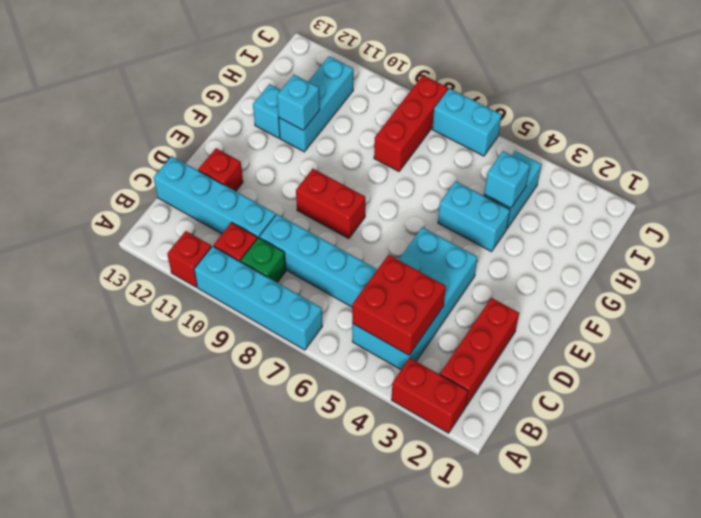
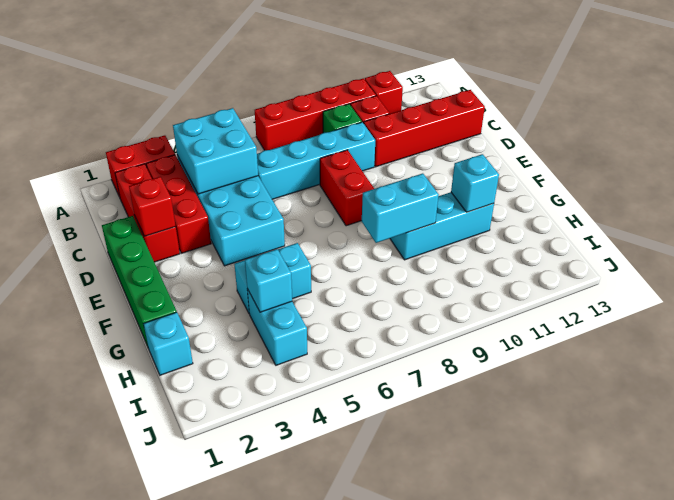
cyan 1x4 brick [194,246,322,350] -> red 1x4 brick [255,78,376,150]
red 2x2 brick [352,255,446,355] -> cyan 2x2 brick [173,108,258,194]
cyan 1x4 brick [154,156,276,238] -> red 1x4 brick [364,90,485,167]
none -> green 1x4 brick [102,216,177,346]
red 1x1 brick [198,148,243,191] -> red 1x1 brick moved to [129,177,176,236]
red 1x2 brick [296,169,365,239] -> red 1x2 brick turned to [320,150,374,226]
cyan 1x3 brick [279,56,353,152] -> cyan 1x3 brick turned to [390,192,494,260]
cyan 1x1 brick [253,84,280,138] -> cyan 1x1 brick moved to [144,312,193,375]
red 1x3 brick [374,75,448,171] -> red 1x3 brick moved to [146,155,211,253]
cyan 1x2 brick [432,88,502,156] -> cyan 1x2 brick moved to [362,173,439,243]

